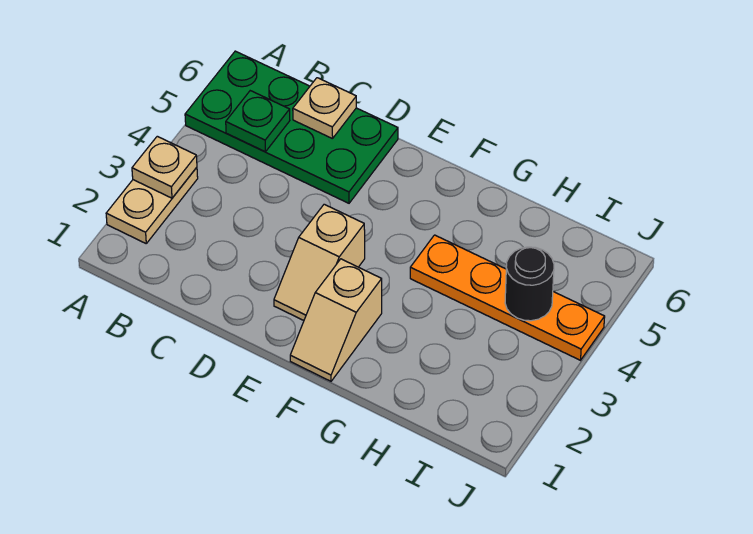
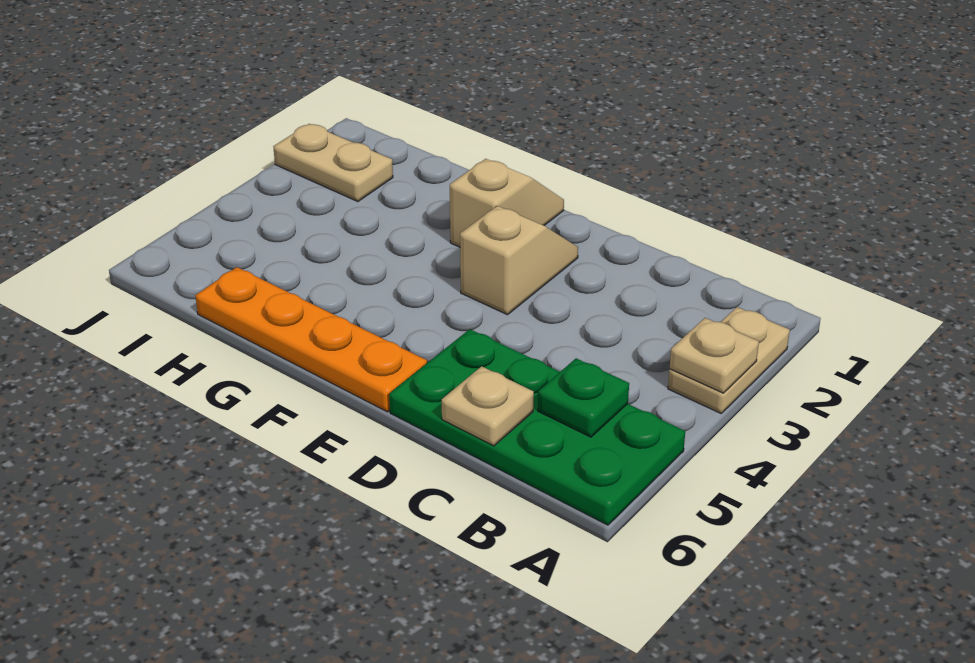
orange 1x4 plate [410,235,605,360] -> orange 1x4 plate moved to [195,267,427,412]
none -> tan 1x2 plate [273,124,393,202]
black 1x1 round brick [505,247,554,321] -> none

